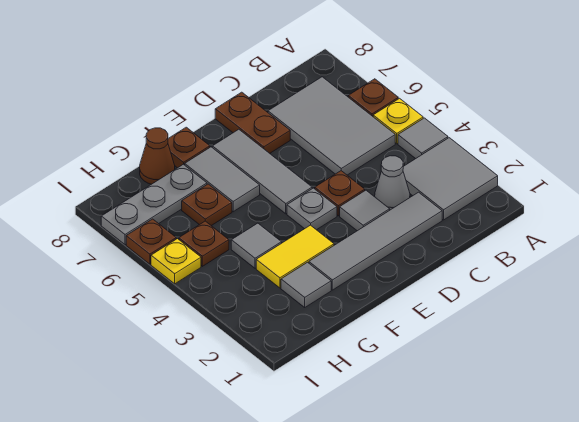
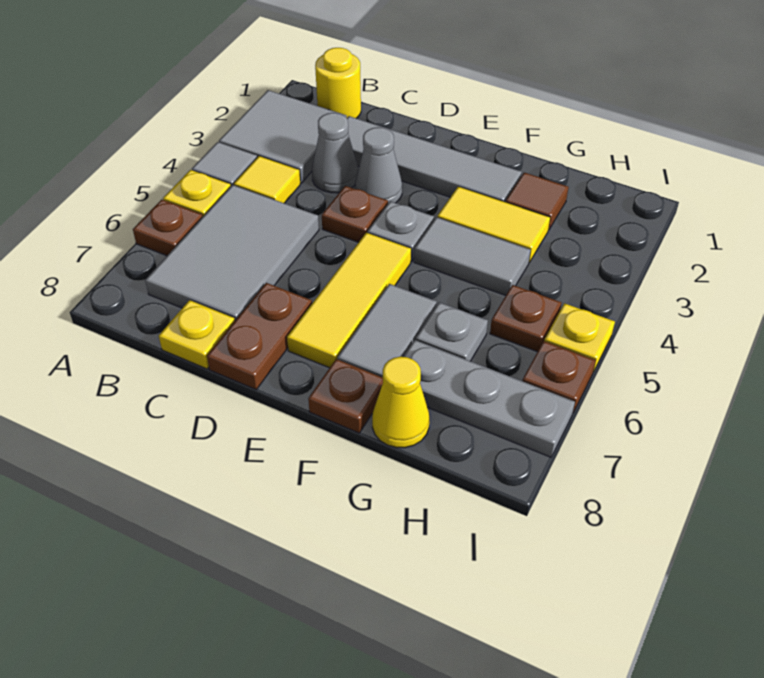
none -> yellow 1x1 round brick [315,48,361,118]
none -> yellow 1x1 tile [234,156,300,203]
none -> yellow 1x1 plate [159,300,235,369]
grey 1x1 tile [340,190,390,231] -> grey 1x1 cone [355,127,402,203]
grey 1x3 tile [212,129,312,214] -> yellow 1x3 tile [287,233,411,368]
grey 1x1 tile [281,262,331,307] -> brown 1x1 tile [505,173,569,230]
grey 1x1 tile [231,223,282,268] -> grey 1x2 tile [414,217,531,296]
brown 1x1 plate [182,184,232,226] -> grey 1x1 plate [416,302,488,361]
brown 1x1 cone [140,128,175,184] -> yellow 1x1 cone [372,357,429,448]

